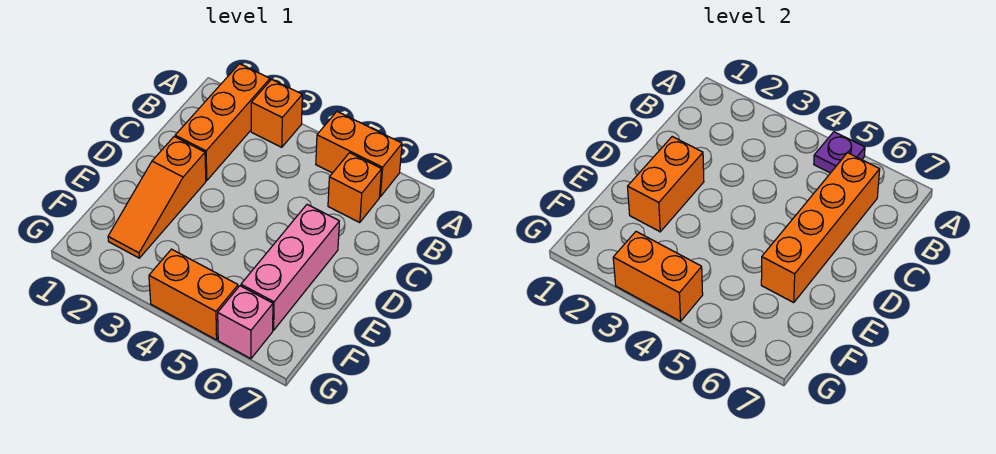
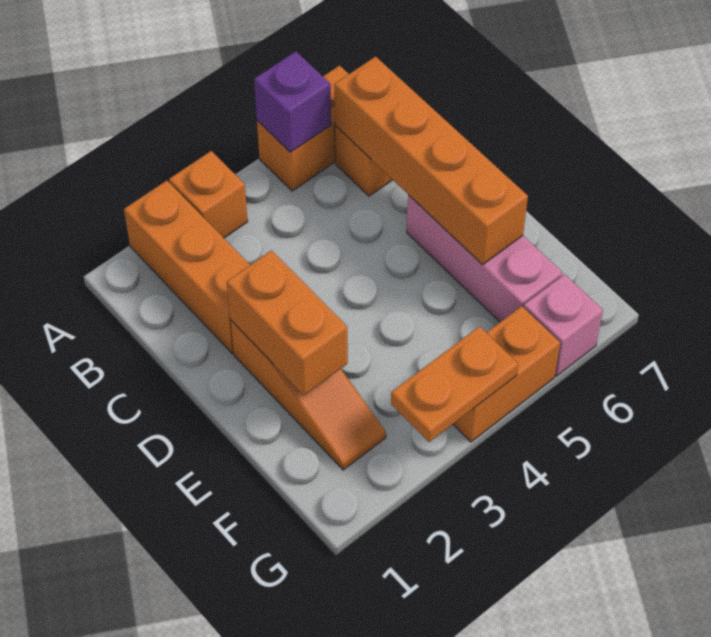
purple 1x1 plate [814,132,865,173] -> purple 1x1 brick [254,52,331,152]
orange 1x2 brick [613,232,703,321] -> orange 1x2 plate [391,326,518,442]

